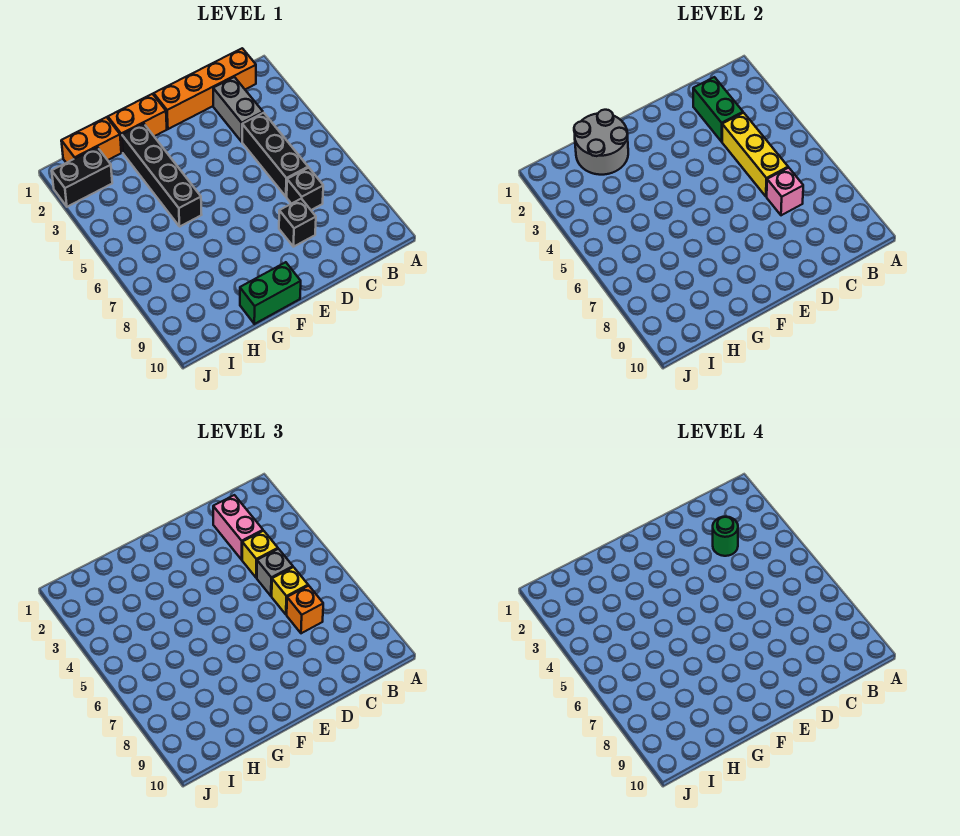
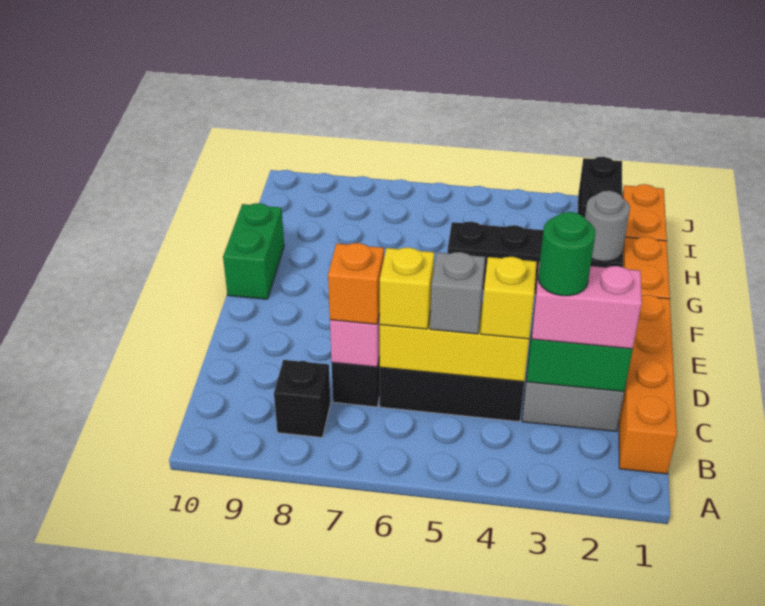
black 1x1 brick [279,199,316,247] -> black 1x1 brick moved to [274,360,330,437]
grey 2x2 round brick [574,110,628,175] -> grey 1x1 round brick [585,191,630,261]

